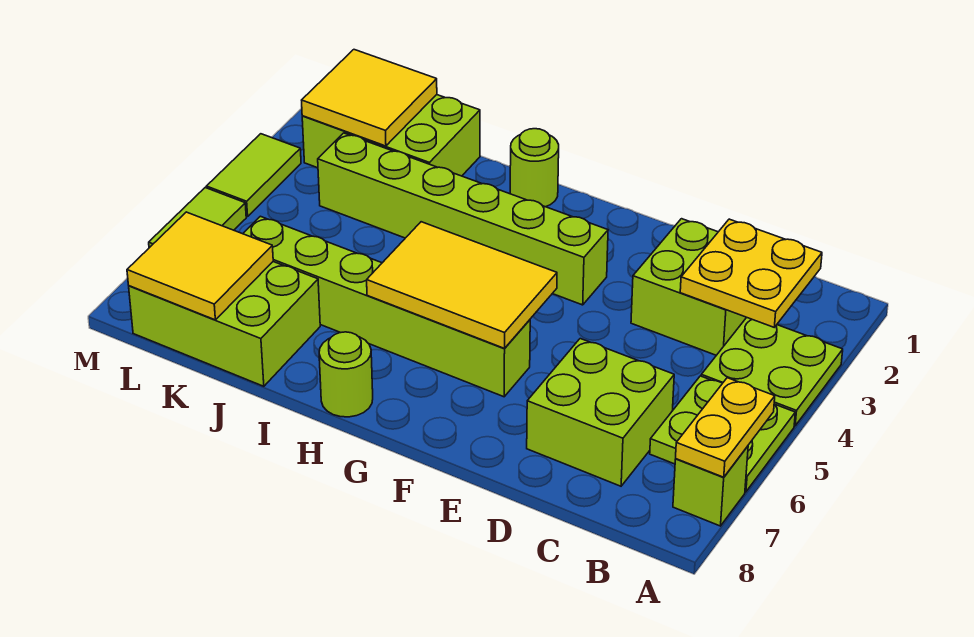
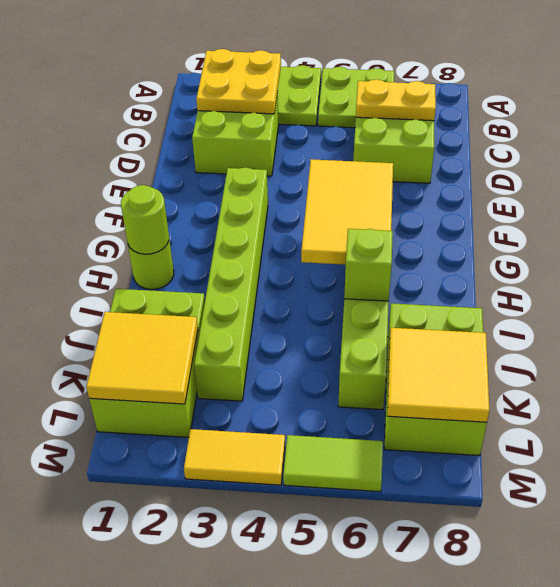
yellow 1x2 plate [676,378,775,477] -> yellow 1x2 plate moved to [356,79,436,121]
lime 1x1 brick [673,446,748,526] -> lime 1x1 brick moved to [344,229,393,301]
lime 1x1 round brick [319,332,373,417] -> lime 1x1 round brick moved to [121,185,169,254]
lime 1x2 tile [206,134,301,216] -> yellow 1x2 tile [184,429,285,485]

